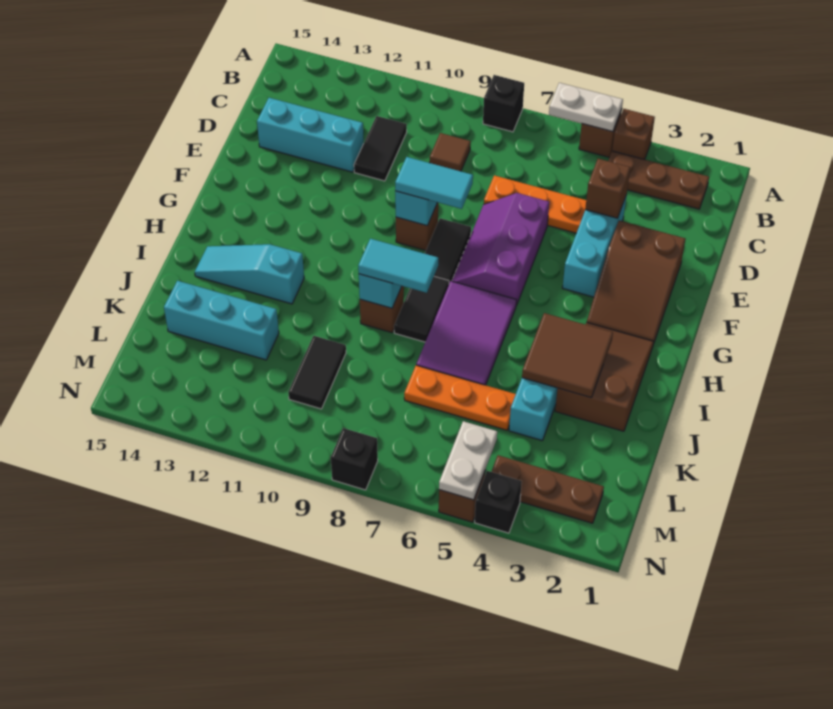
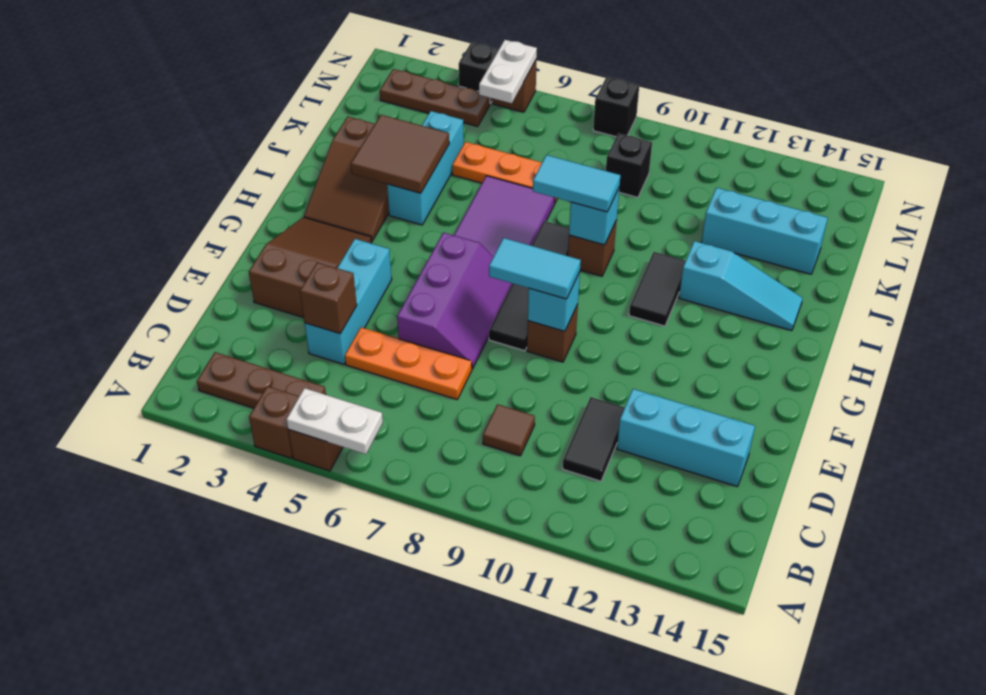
black 1x1 brick [483,75,524,132] -> black 1x1 brick moved to [606,133,652,197]
black 1x2 tile [288,336,346,409] -> black 1x2 tile moved to [629,252,686,326]

